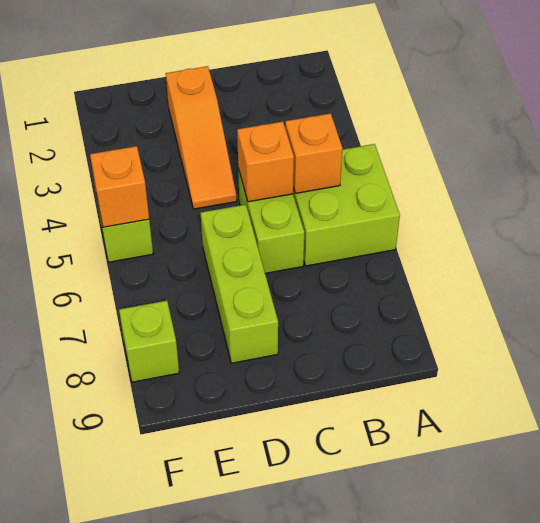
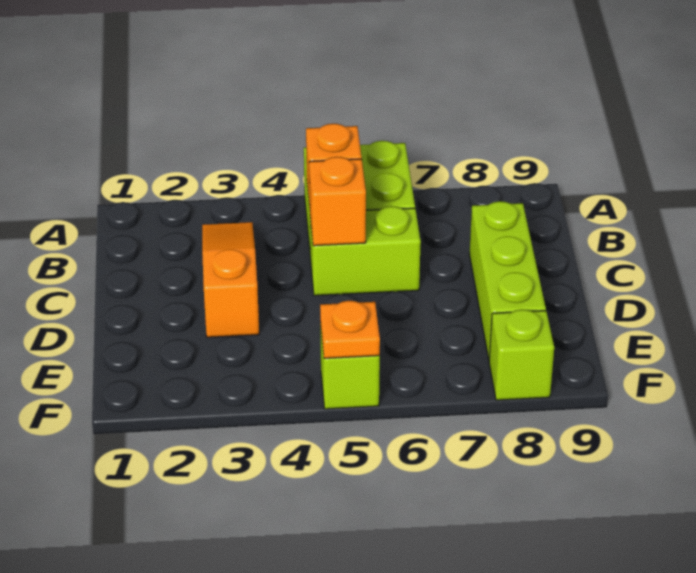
orange 1x3 slope [166,66,237,209] -> orange 1x3 slope turned to [202,222,259,337]
lime 1x3 brick [201,205,278,363] -> lime 1x3 brick turned to [469,201,546,359]
orange 1x1 brick [90,146,149,227] -> orange 1x1 plate [320,301,380,358]

